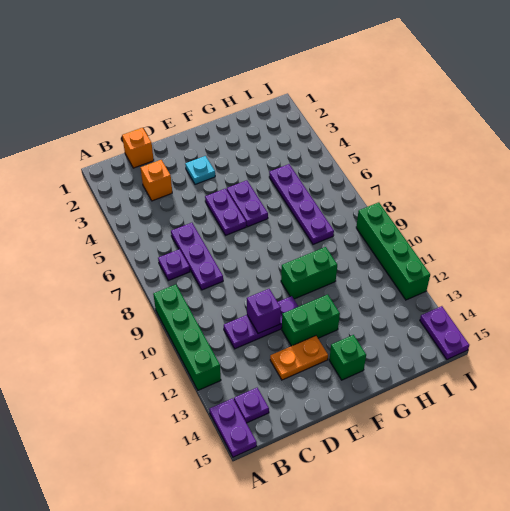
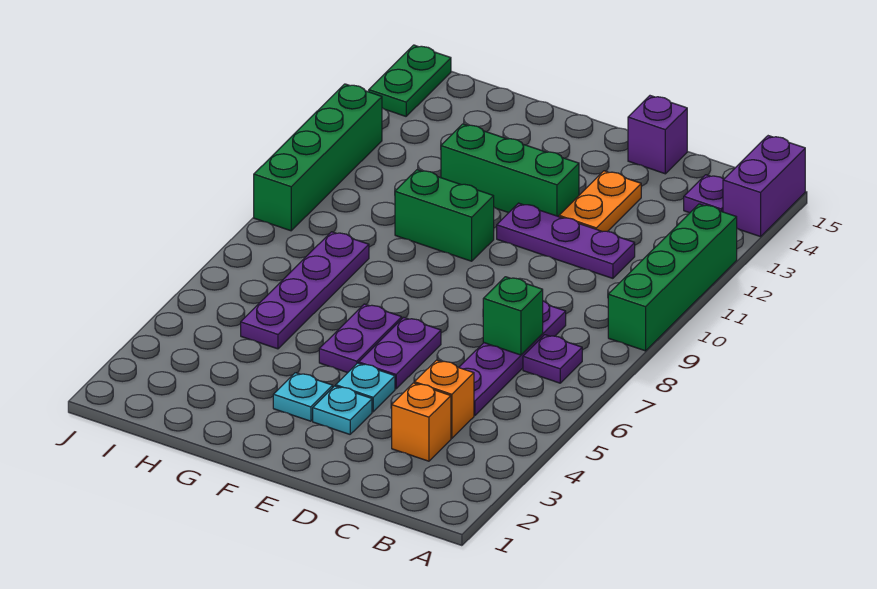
purple 1x2 plate [209,398,257,457] -> purple 1x2 brick [723,136,805,237]
orange 1x1 brick [122,128,154,168] -> orange 1x1 brick moved to [414,360,474,438]
purple 1x3 plate [171,223,223,290] -> purple 1x4 plate [459,301,566,416]
purple 1x1 brick [247,289,281,333] -> purple 1x1 brick moved to [628,96,687,174]
orange 1x2 plate [270,336,328,380] -> orange 1x2 plate turned to [559,171,641,232]
none -> cyan 1x1 plate [336,363,395,412]
green 1x2 brick [282,295,340,346] -> green 1x3 brick [441,124,579,217]
none -> cyan 1x1 plate [273,373,333,421]
green 1x1 brick [329,335,366,380] -> green 1x1 brick moved to [483,277,543,355]
purple 1x2 plate [420,306,469,359] -> green 1x2 plate [369,45,451,116]

